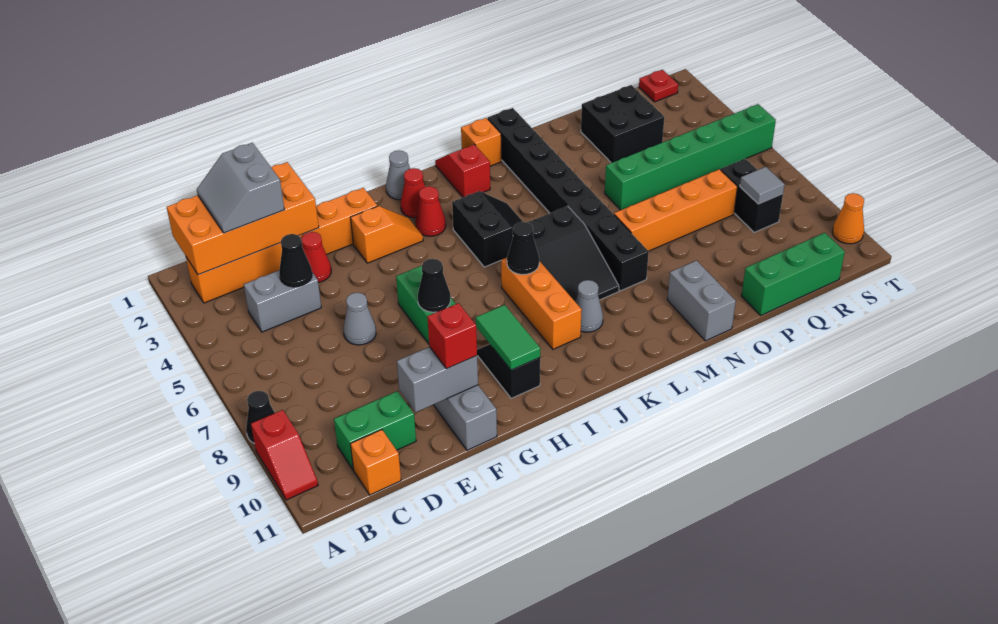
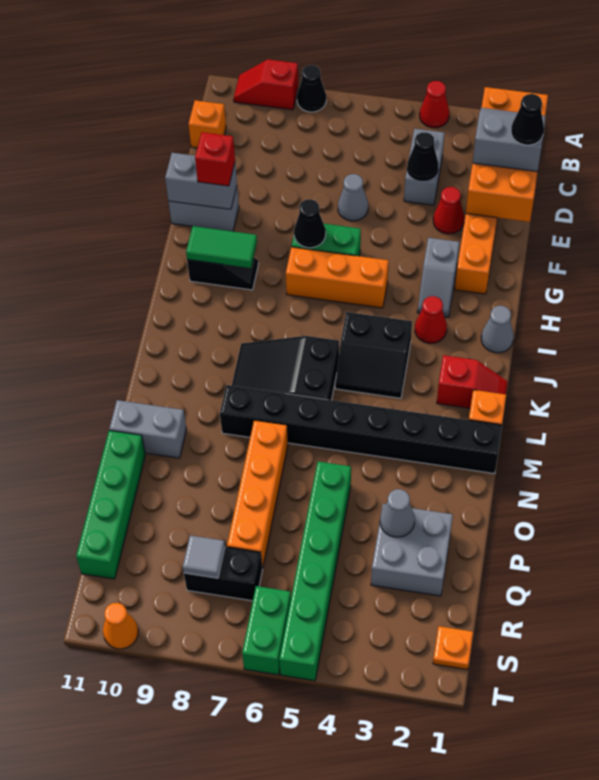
green 1x2 brick [334,391,416,470] -> green 1x2 brick moved to [242,586,291,675]
grey 1x2 brick [397,347,478,412] -> grey 1x2 brick turned to [165,153,237,209]
orange 1x2 slope [351,206,423,263] -> grey 1x2 slope [417,238,460,317]
red 1x1 cone [401,168,425,218] -> red 1x1 cone moved to [420,81,449,128]
orange 1x3 brick [501,258,582,349] -> orange 1x3 brick moved to [286,247,389,308]
black 1x1 cone [507,222,539,275] -> black 1x1 cone moved to [511,94,544,145]
grey 1x1 cone [575,280,603,332] -> grey 1x1 cone moved to [380,489,415,537]
black 2x2 brick [581,85,664,163] -> grey 2x2 brick [371,504,453,596]
green 1x3 brick [742,233,845,315] -> green 1x4 brick [76,430,145,579]
red 1x1 plate [639,70,678,102] -> orange 1x1 plate [433,626,473,670]

